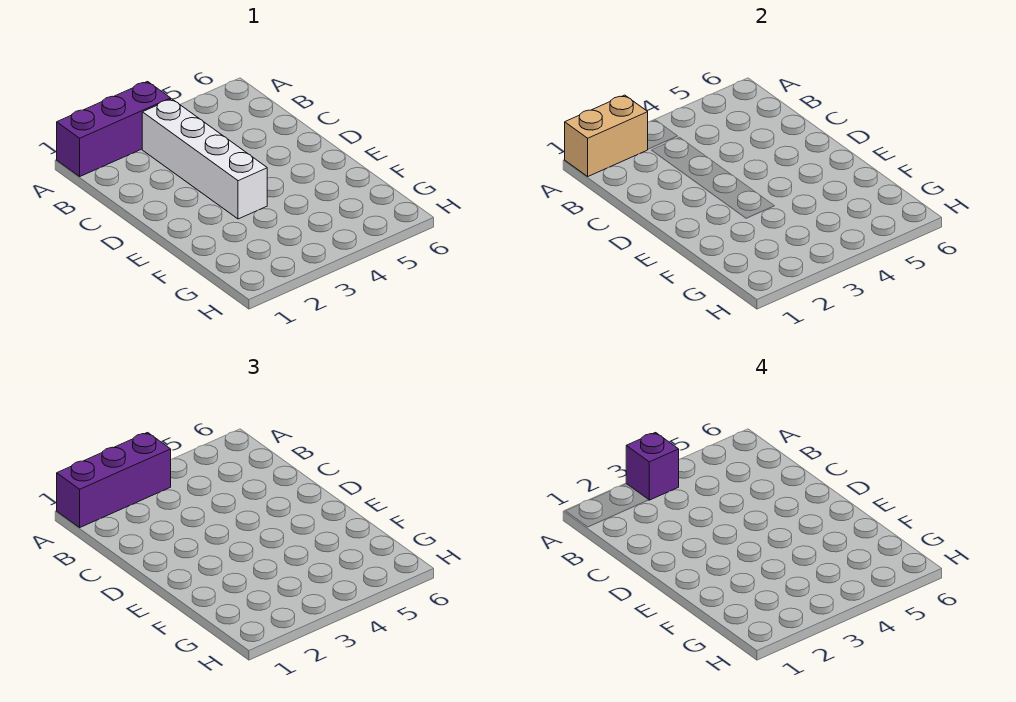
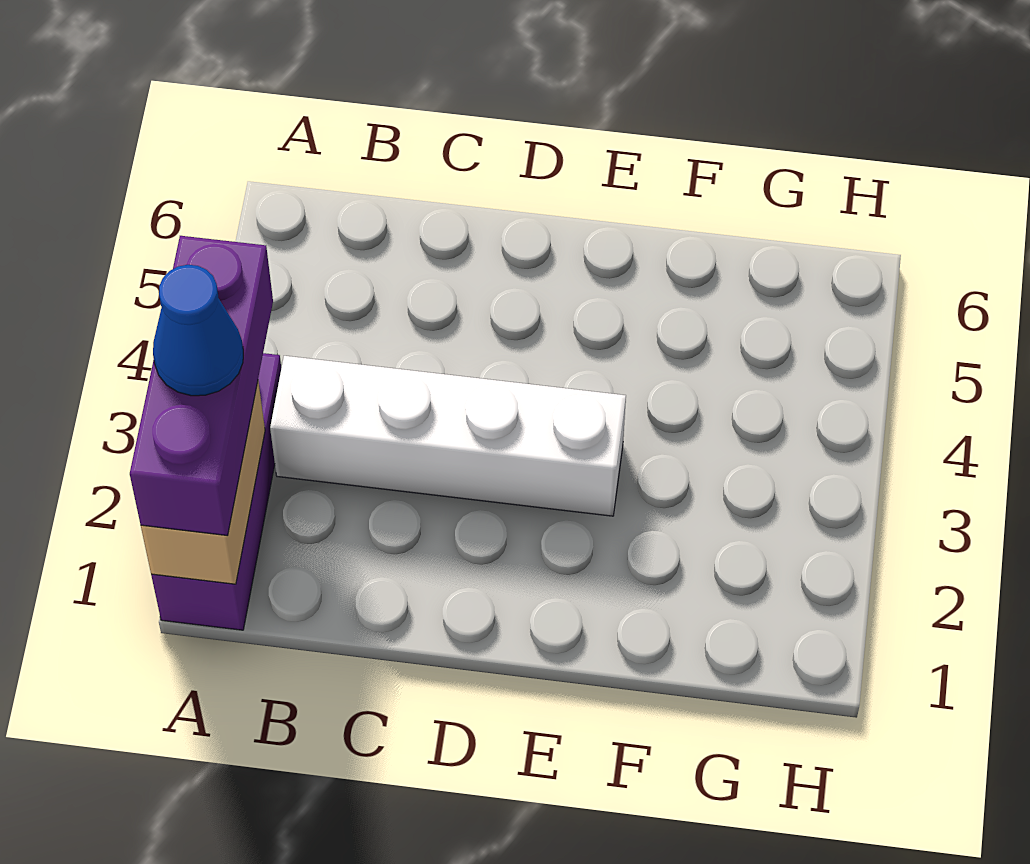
none -> blue 1x1 cone [153,265,243,396]
purple 1x1 brick [626,433,679,500] -> none

